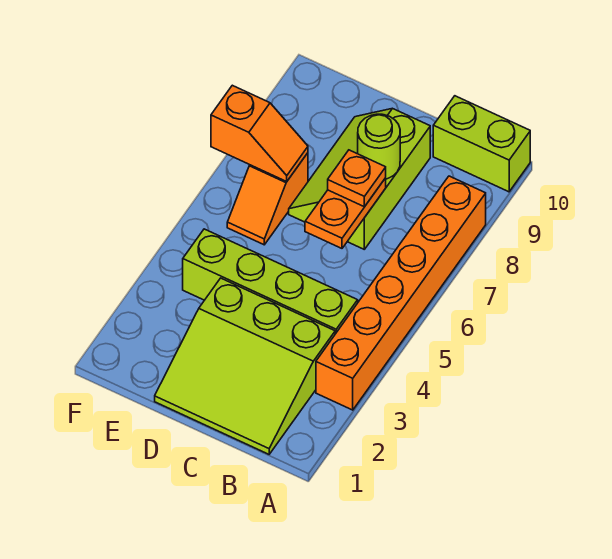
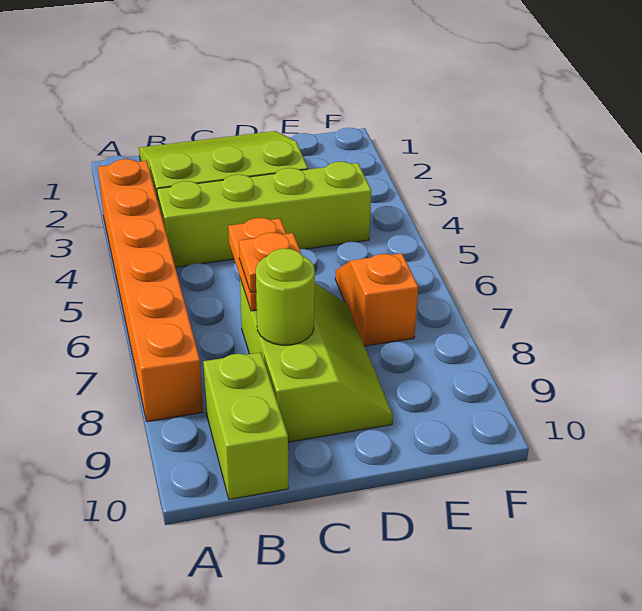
lime 1x2 brick [433,96,530,192] -> lime 1x2 brick turned to [203,352,288,499]
orange 1x2 slope [211,85,308,181] -> none

